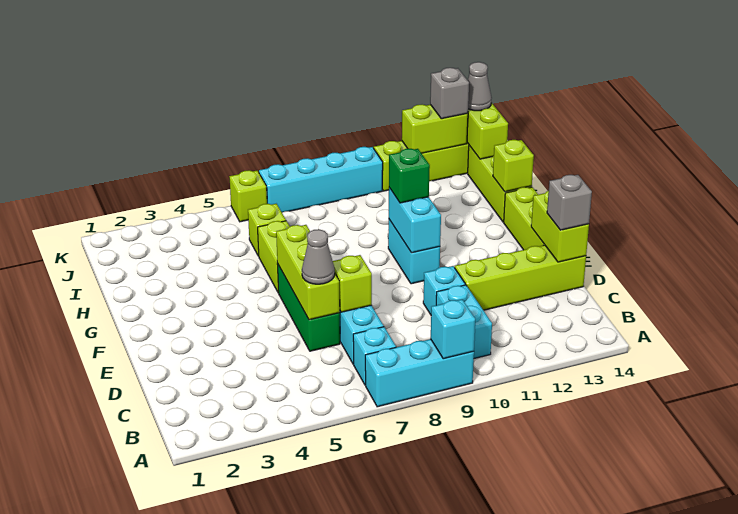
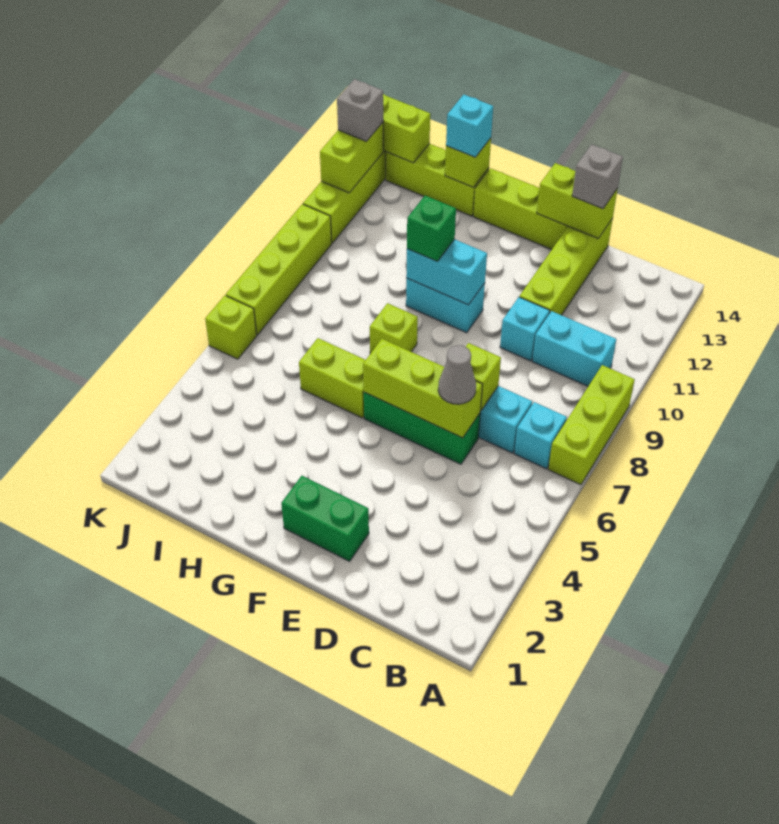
cyan 1x3 brick [365,339,474,407] -> lime 1x3 brick [548,365,635,485]
cyan 1x1 brick [431,299,475,359] -> cyan 1x1 brick moved to [446,95,493,157]
none -> green 1x2 brick [281,476,369,561]
lime 1x1 brick [248,204,286,256] -> lime 1x1 brick moved to [370,303,418,354]
cyan 1x4 brick [259,147,383,212] -> lime 1x4 brick [226,204,332,335]
grey 1x1 cone [468,62,492,111] -> none

